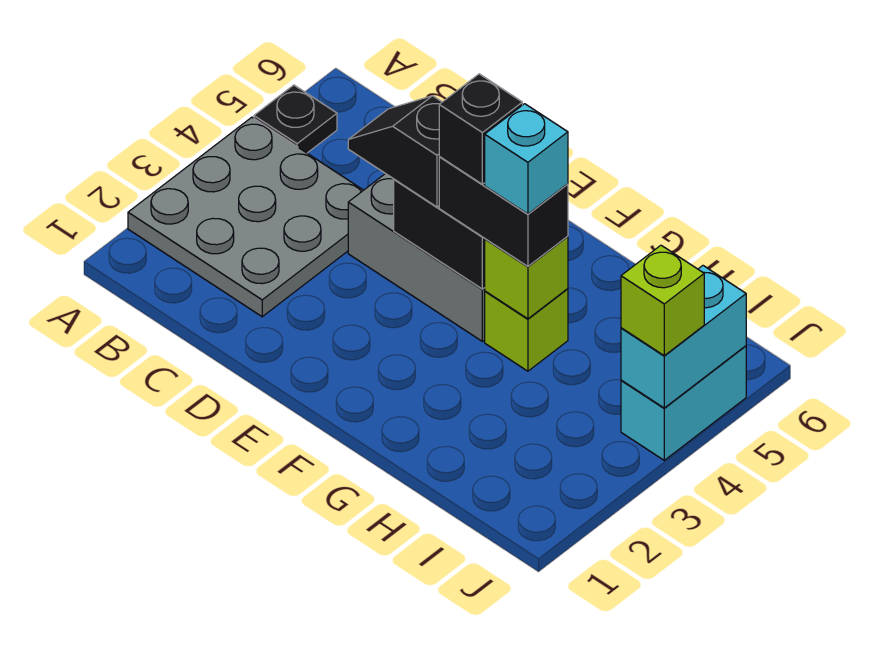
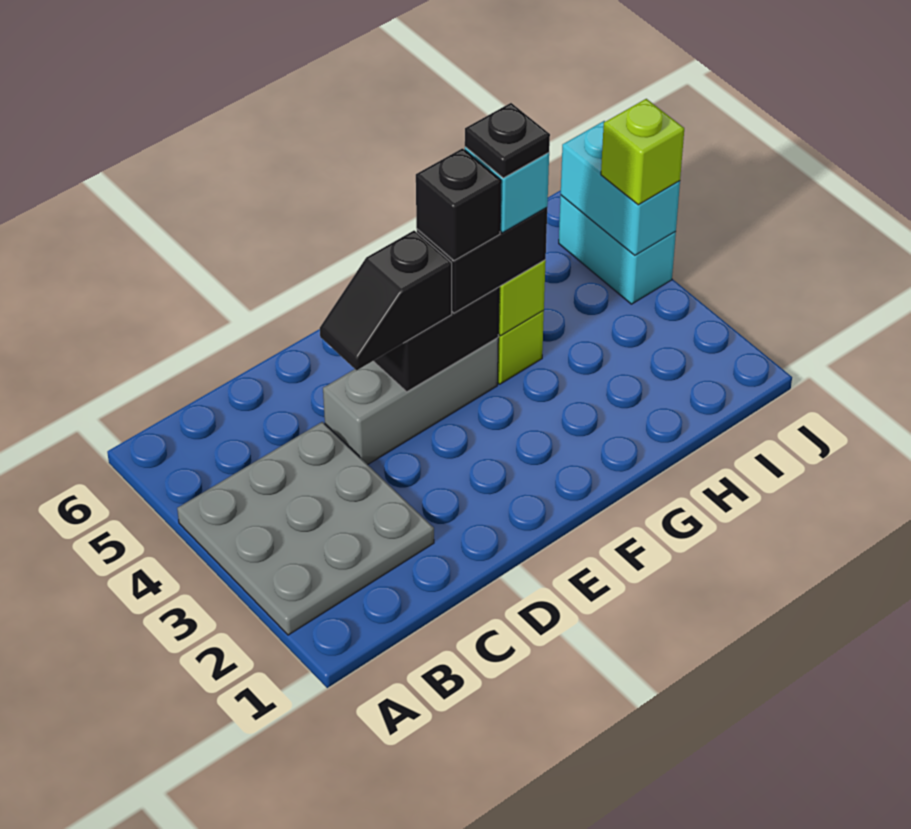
black 1x1 plate [254,85,337,153] -> black 1x1 plate moved to [465,103,550,178]

